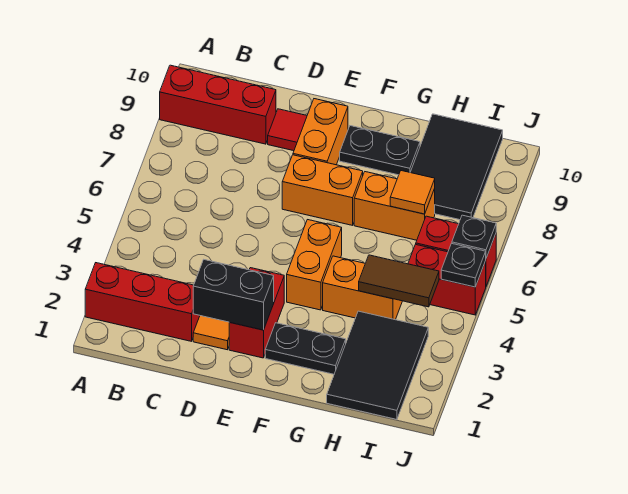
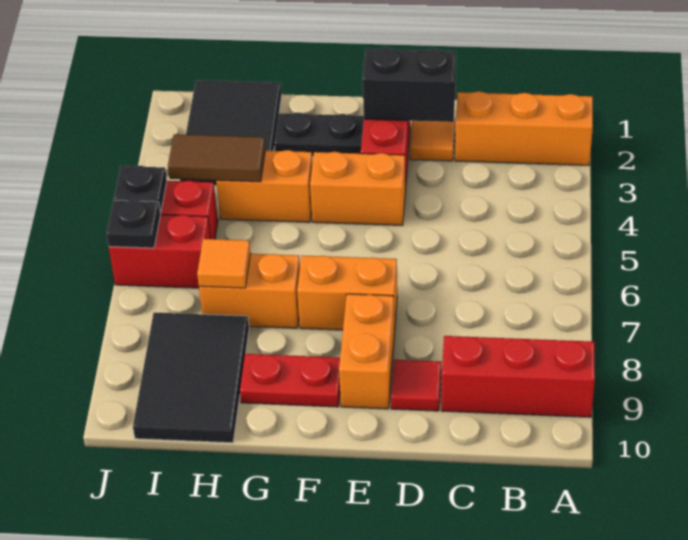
red 1x3 brick [85,263,200,341] -> orange 1x3 brick [455,91,593,165]
orange 1x2 brick [287,220,342,310] -> orange 1x2 brick turned to [310,152,405,225]
black 1x2 plate [340,126,420,175] -> red 1x2 plate [240,354,340,407]

